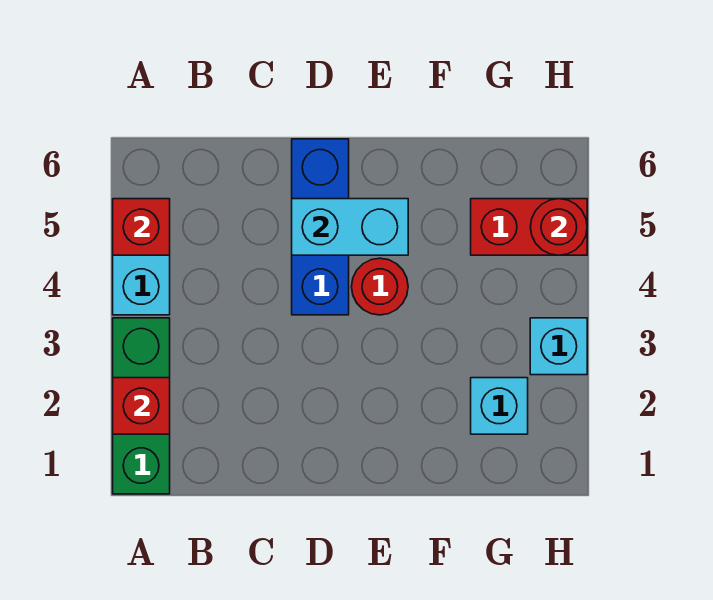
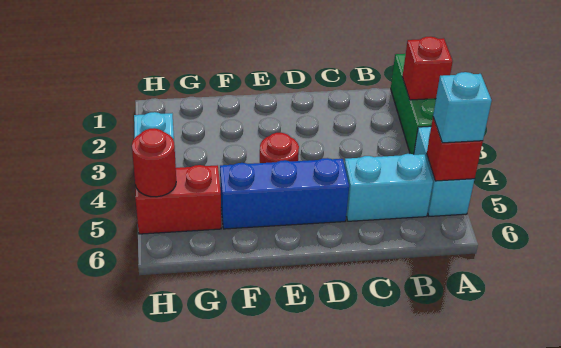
blue 1x3 brick [292,139,349,315] -> blue 1x3 brick turned to [220,158,349,229]
cyan 1x2 brick [292,199,408,255] -> cyan 1x2 brick moved to [344,154,433,221]
cyan 1x1 brick [471,378,528,434] -> cyan 1x1 brick moved to [433,72,492,143]

